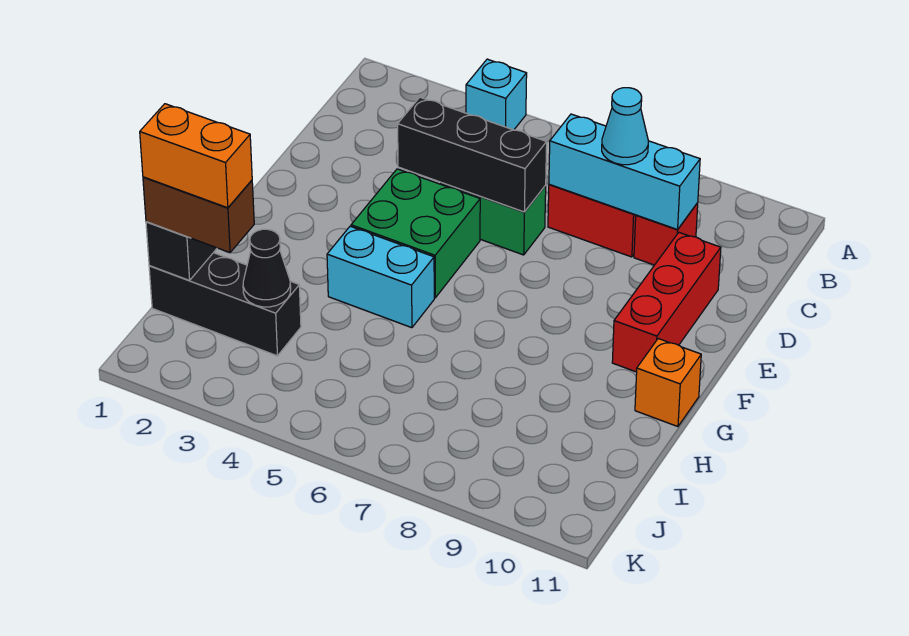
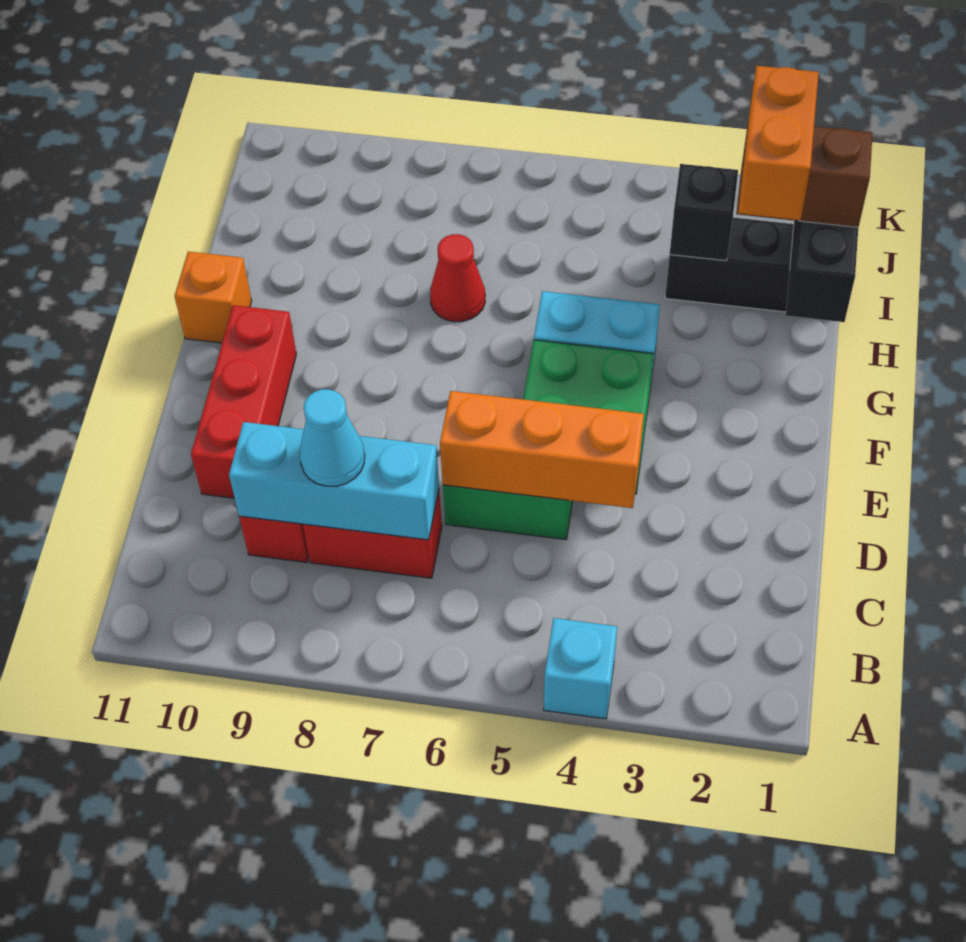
black 1x3 brick [398,97,547,212] -> orange 1x3 brick [440,391,644,508]
none -> red 1x1 cone [430,234,485,322]
orange 1x2 brick [140,104,252,208] -> orange 1x2 brick turned to [738,66,819,220]
black 1x1 cone [243,229,291,307] -> black 1x1 brick [670,164,738,261]

